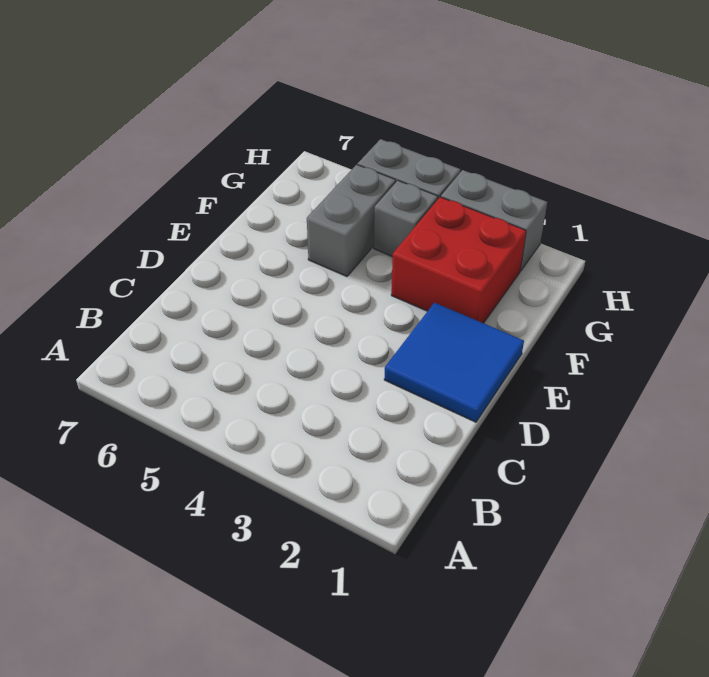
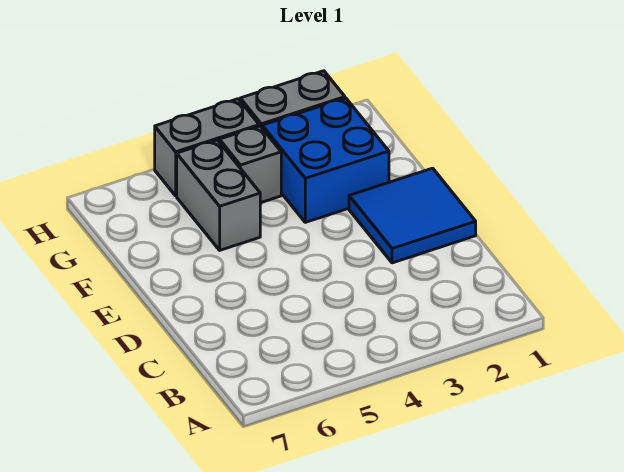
red 2x2 brick [391,197,526,323] -> blue 2x2 brick [262,98,389,222]

